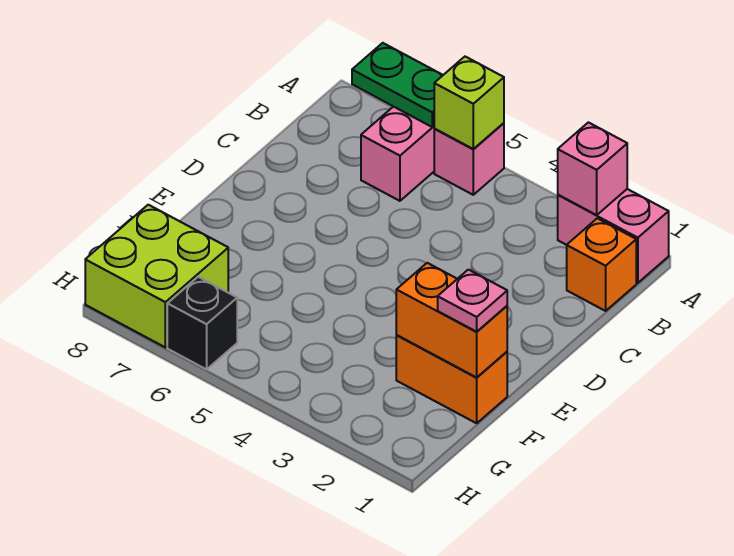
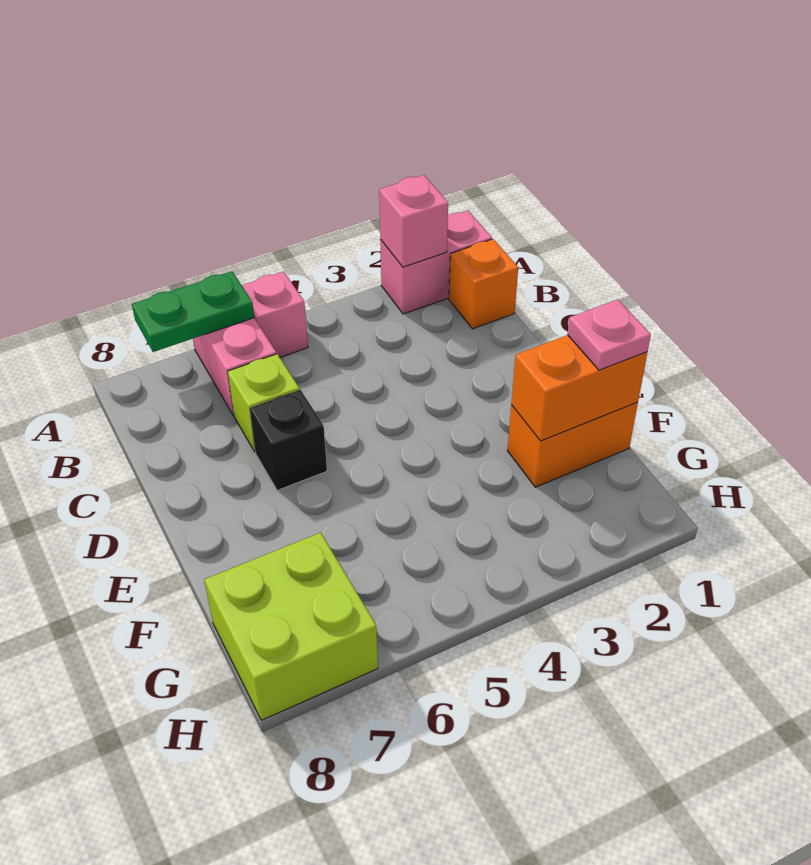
lime 1x1 brick [434,57,504,149] -> lime 1x1 brick moved to [228,354,300,452]
black 1x1 brick [167,277,237,369] -> black 1x1 brick moved to [250,390,327,490]

